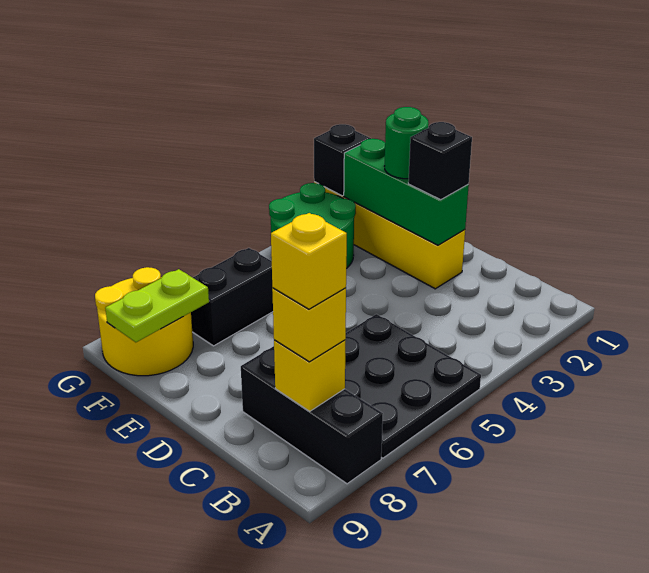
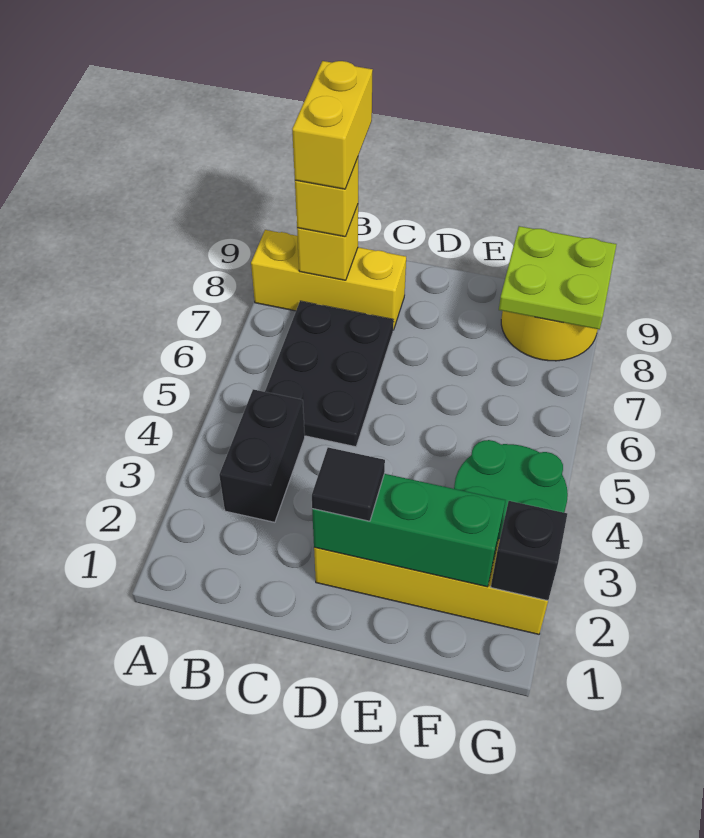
black 3x3 plate [345,314,481,458] -> black 2x3 plate [265,301,394,447]
black 1x3 brick [241,346,383,484] -> yellow 1x3 brick [251,230,406,330]
yellow 1x1 brick [271,213,347,309] -> yellow 1x2 brick [292,61,373,189]
black 1x1 brick [408,122,472,200] -> black 1x1 tile [312,447,385,521]
green 1x1 round brick [384,107,429,179] -> none
black 1x2 brick [191,248,273,346] -> black 1x2 brick moved to [219,389,305,522]
lime 1x2 plate [105,269,209,342] -> lime 2x2 plate [499,226,617,329]

